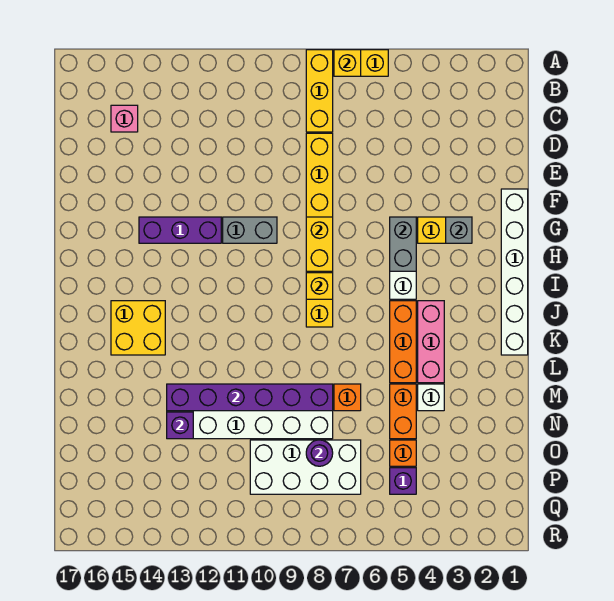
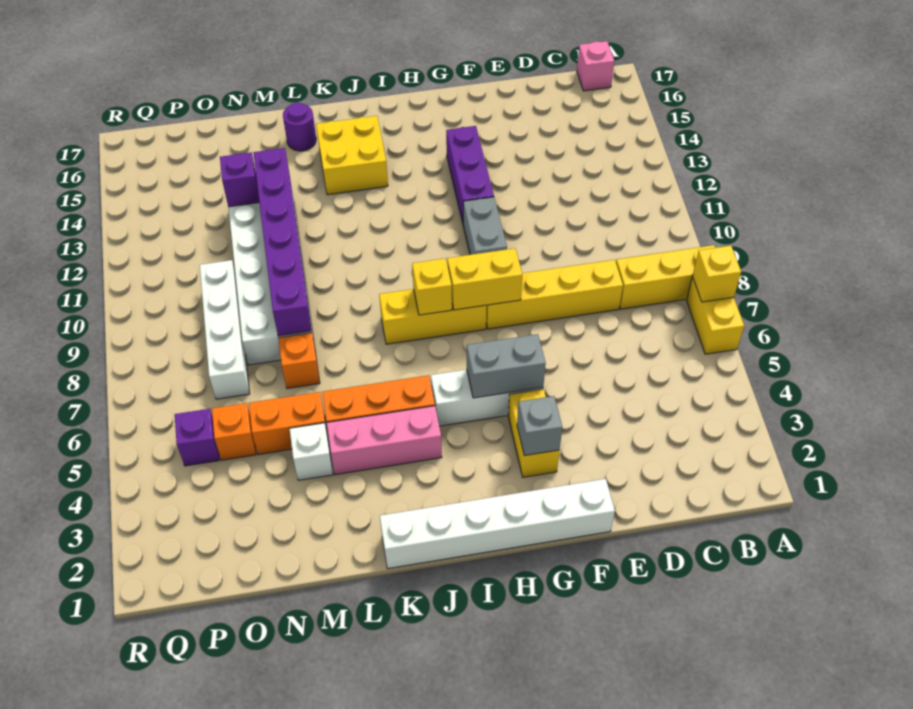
pink 1x1 brick [111,105,138,132] -> pink 1x1 brick moved to [577,41,614,91]
white 2x4 brick [250,440,361,494] -> white 1x4 brick [200,260,250,399]
purple 1x1 round brick [306,440,333,466] -> purple 1x1 round brick moved to [283,103,316,151]

